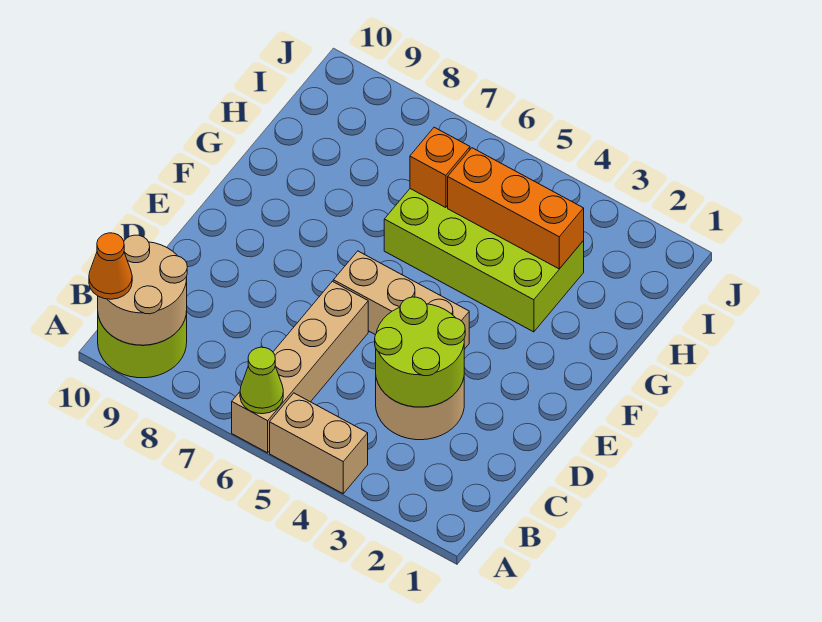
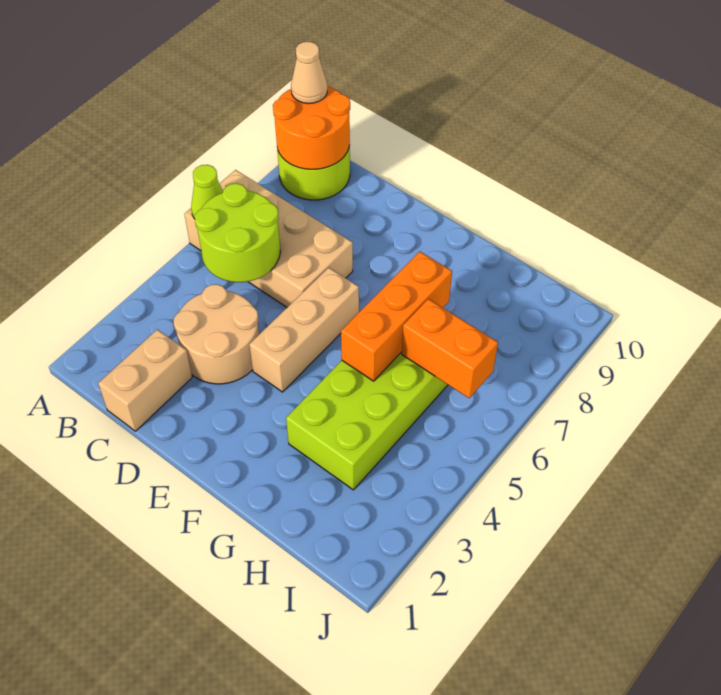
tan 1x2 brick [270,393,368,494] -> tan 1x2 brick moved to [98,329,192,431]
tan 1x4 brick [232,281,368,453] -> tan 2x4 brick [184,170,353,307]
tan 2x2 round brick [98,235,187,345] -> orange 2x2 round brick [273,86,350,169]
orange 1x1 cone [89,233,132,299] -> tan 1x1 cone [291,42,327,104]
lime 2x2 round brick [375,297,465,407] -> lime 2x2 round brick moved to [195,183,280,282]
orange 1x3 brick [448,148,584,269] -> orange 1x3 brick moved to [341,251,452,381]
orange 1x1 brick [410,127,470,208] -> orange 1x2 brick [402,299,498,398]

